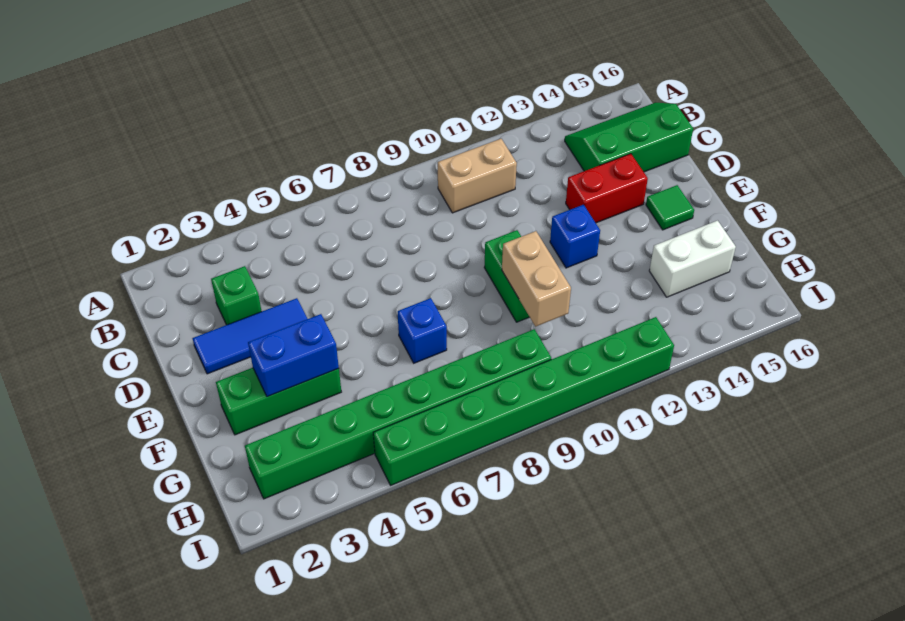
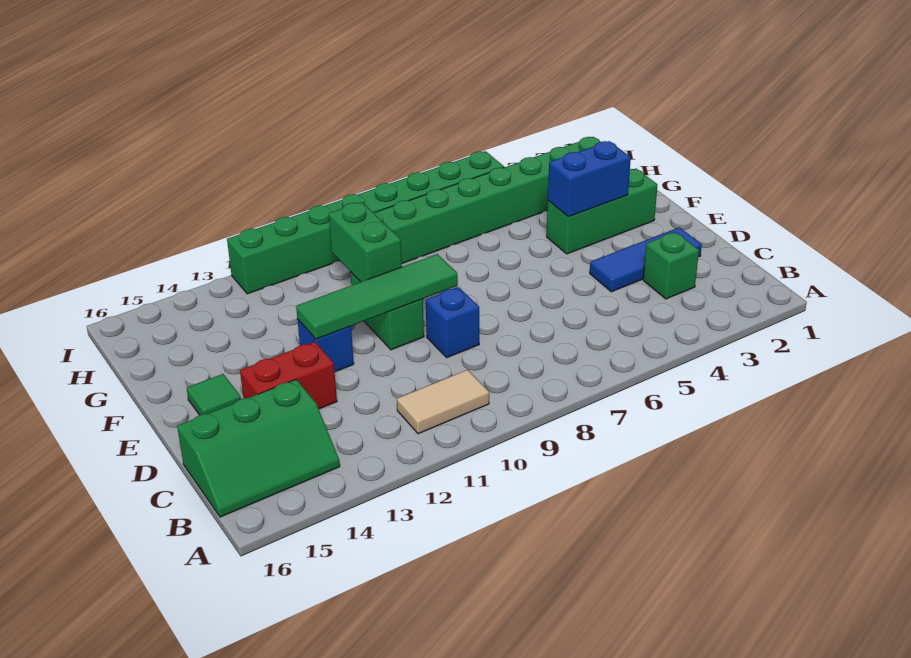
tan 1x2 brick [438,139,517,213] -> tan 1x2 tile [397,370,489,434]
none -> green 1x4 tile [296,254,458,339]
blue 1x1 brick [398,298,447,363] -> blue 1x1 brick moved to [426,287,479,358]
tan 1x2 brick [502,231,571,327] -> green 1x2 brick [329,202,402,282]
white 1x2 brick [649,221,736,297] -> none

